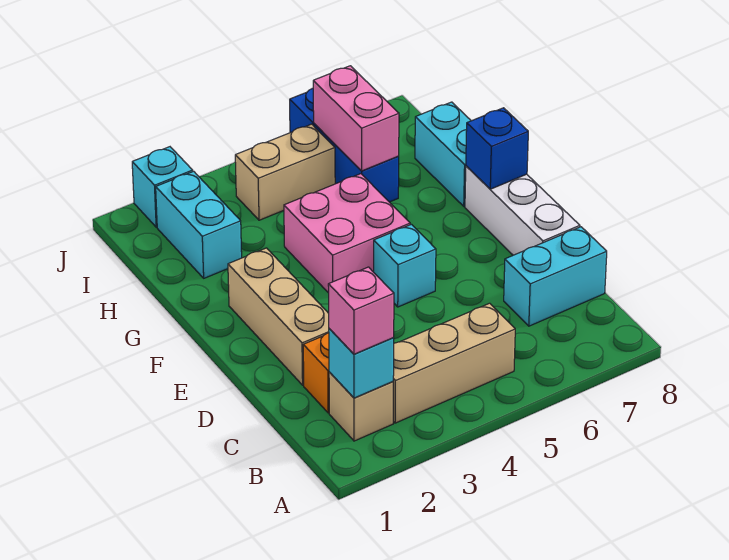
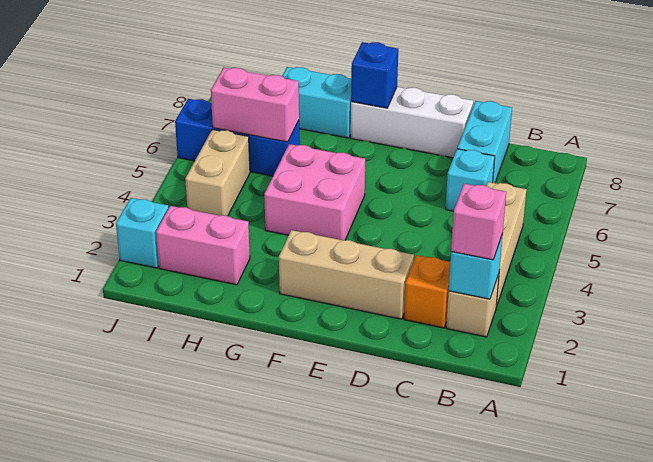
cyan 1x1 brick [374,224,436,307] -> cyan 1x1 brick moved to [446,149,495,211]
cyan 1x2 brick [156,171,242,278] -> pink 1x2 brick [156,206,250,285]

